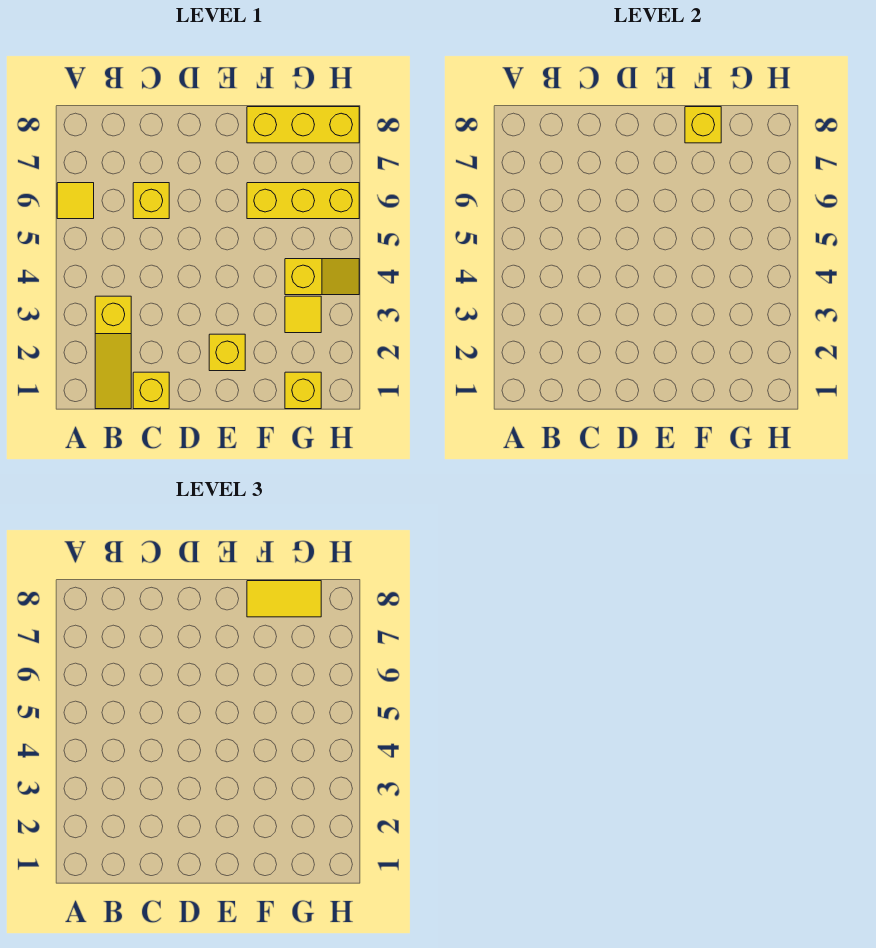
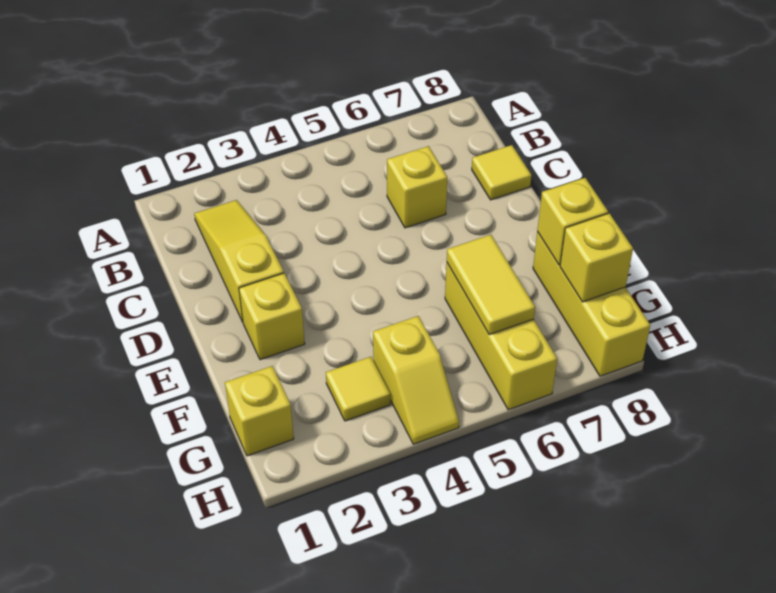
yellow 1x1 tile [57,183,94,219] -> yellow 1x1 tile moved to [472,145,532,200]
yellow 1x3 slope [95,296,131,409] -> yellow 1x3 slope turned to [194,200,284,322]
yellow 1x1 brick [133,372,169,409] -> yellow 1x1 brick moved to [560,213,633,302]
yellow 1x2 tile [247,581,321,617] -> yellow 1x2 tile moved to [447,235,535,335]

